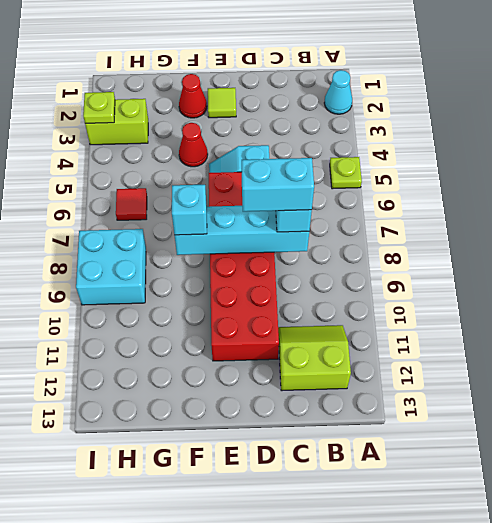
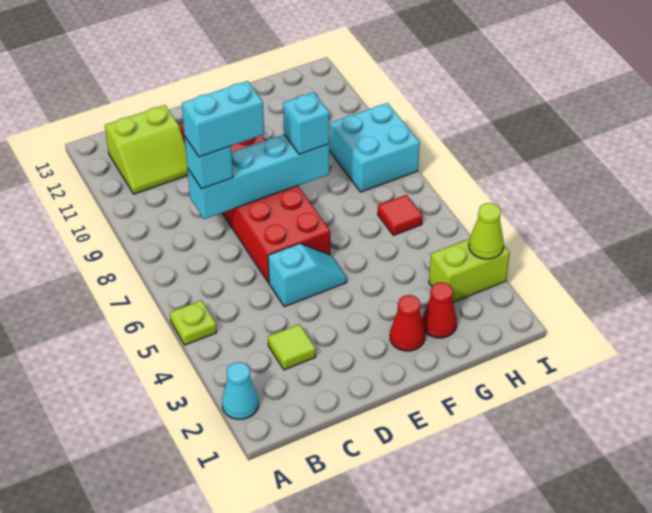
lime 1x1 tile [208,88,236,118] -> lime 1x1 tile moved to [268,324,316,370]
red 1x1 cone [179,123,208,167] -> red 1x1 cone moved to [422,282,457,338]
lime 1x1 plate [83,92,115,123] -> lime 1x1 cone [469,203,504,259]

